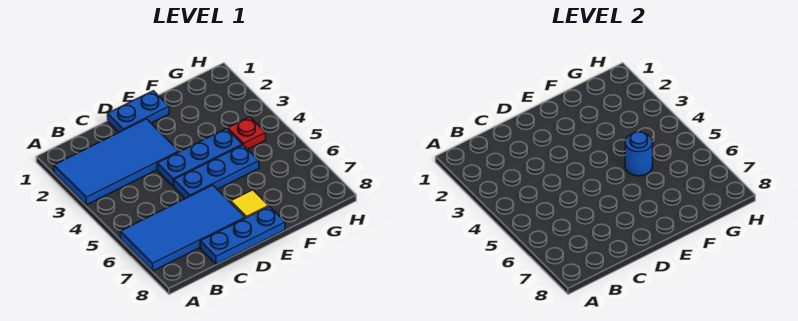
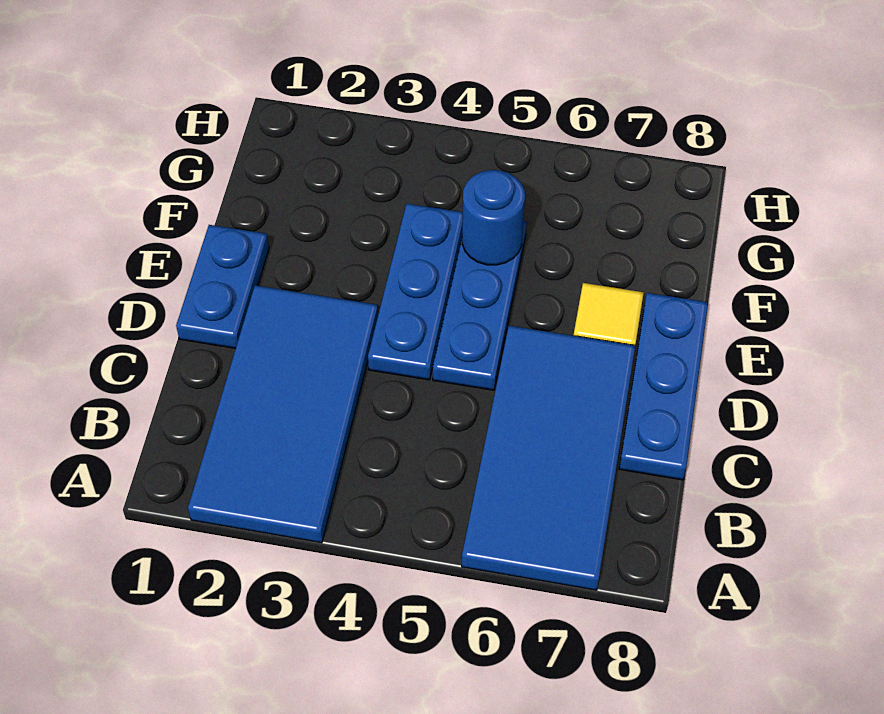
red 1x1 plate [228,117,266,149] -> none

